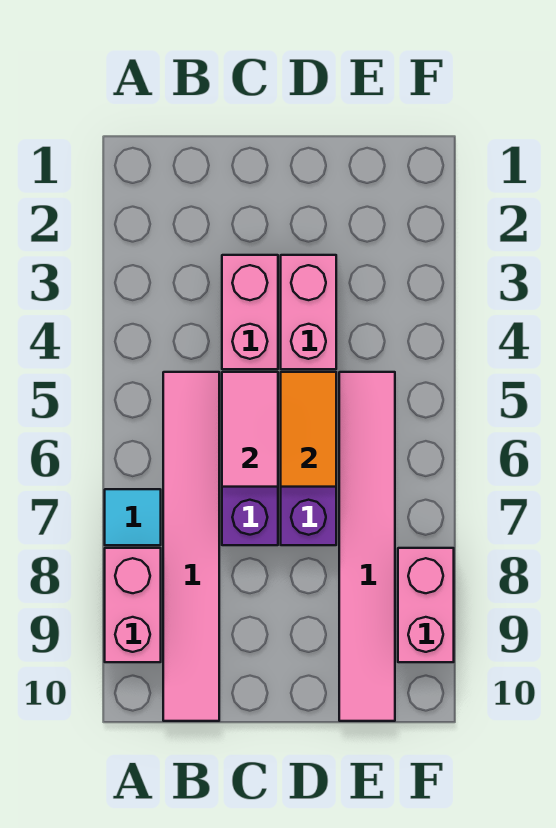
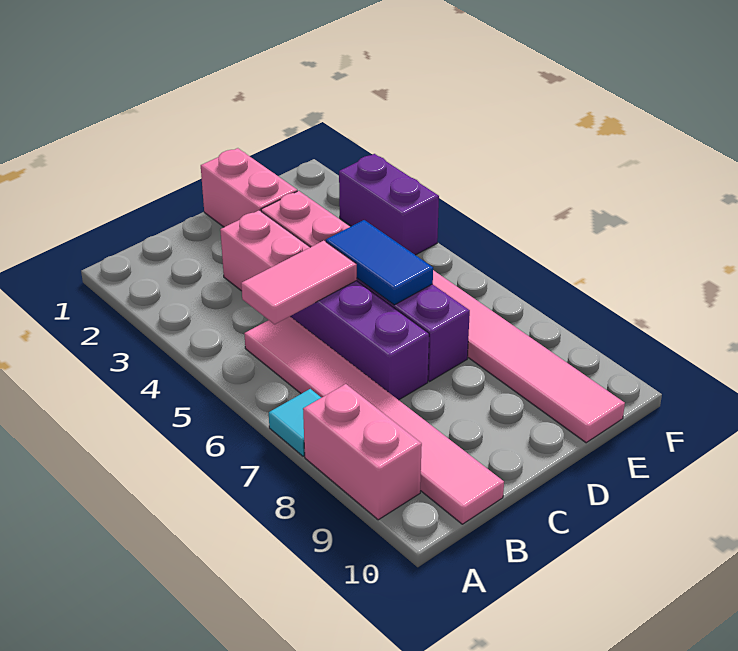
pink 1x2 tile [222,372,278,487] -> pink 1x2 tile turned to [241,241,357,324]
orange 1x2 tile [281,372,336,487] -> blue 1x2 tile [326,220,433,305]
none -> purple 1x2 brick [339,154,439,255]
pink 1x2 brick [398,548,454,662] -> pink 1x2 brick moved to [201,148,297,227]

